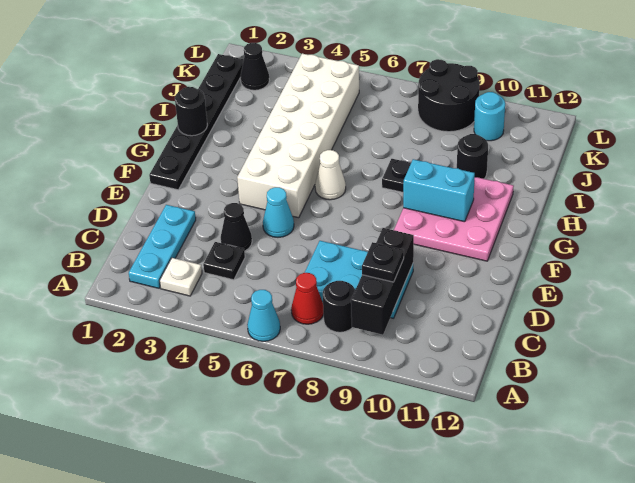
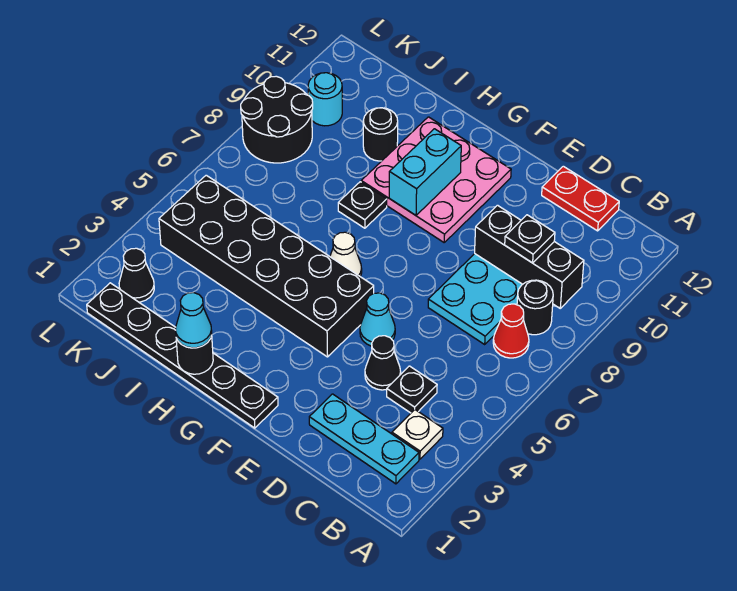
cyan 1x1 cone [247,290,280,341] -> cyan 1x1 cone moved to [176,293,212,348]
none -> red 1x2 plate [542,166,619,231]
white 2x6 brick [237,54,359,218] -> black 2x6 brick [159,175,374,357]

